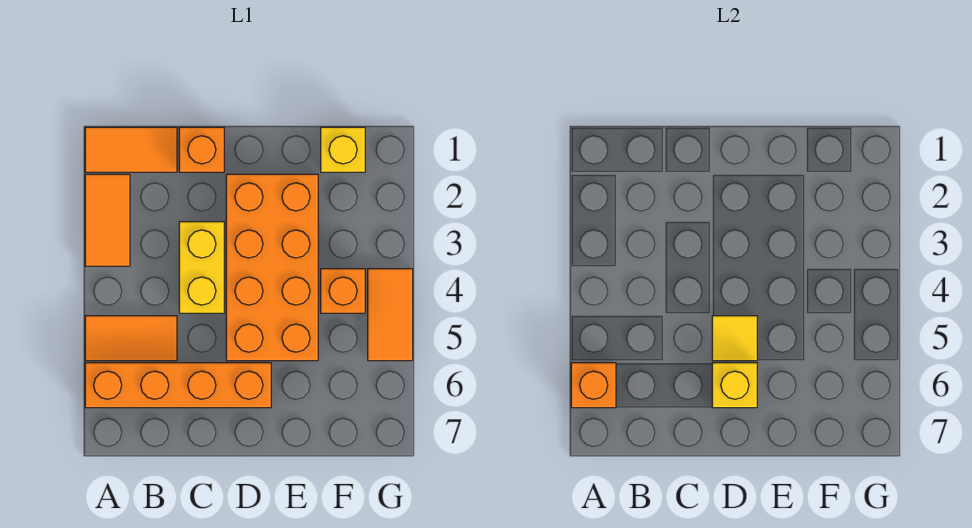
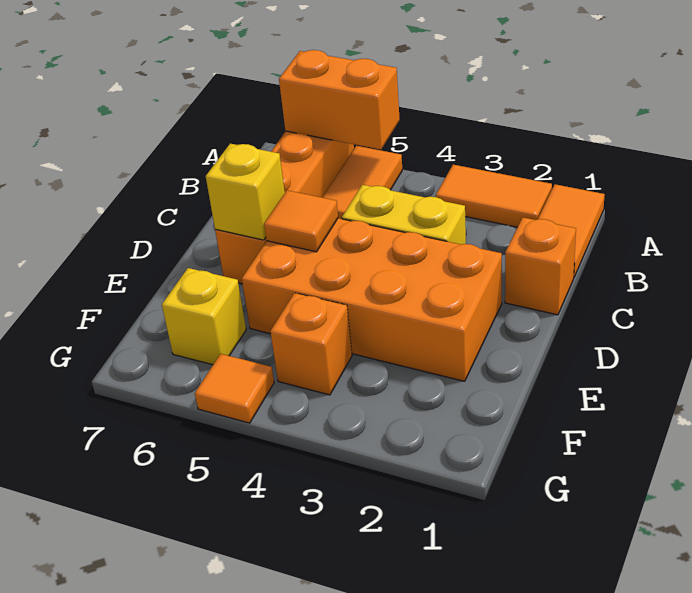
orange 1x1 brick [571,363,616,408] -> orange 1x2 brick [279,50,400,149]
yellow 1x1 tile [712,316,757,361] -> orange 1x1 tile [264,190,338,252]
yellow 1x1 brick [321,127,365,172] -> yellow 1x1 brick moved to [162,268,246,365]
orange 1x2 tile [368,269,413,361] -> orange 1x1 tile [195,354,274,423]

